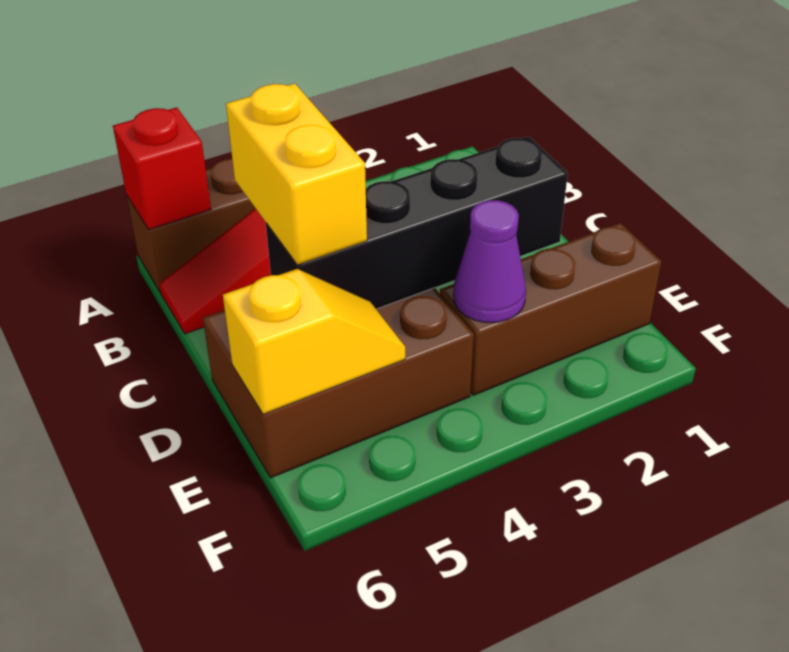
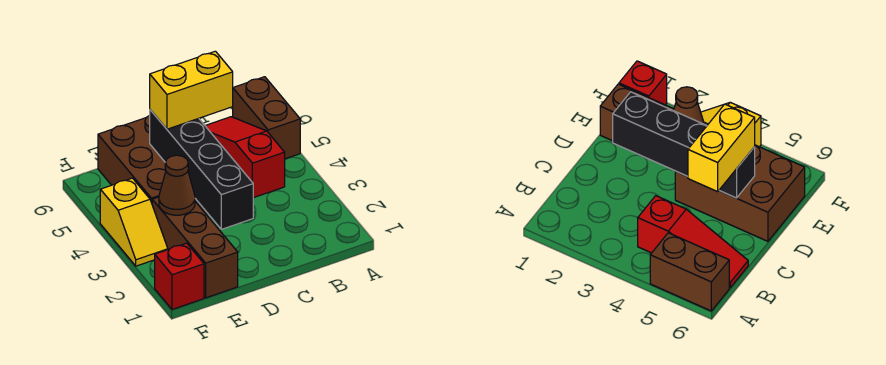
red 1x1 brick [113,107,211,230] -> red 1x1 brick moved to [155,243,204,309]
purple 1x1 cone [453,200,526,323] -> brown 1x1 cone [159,155,195,215]
yellow 1x2 slope [223,269,405,414] -> yellow 1x2 slope moved to [100,178,168,266]

